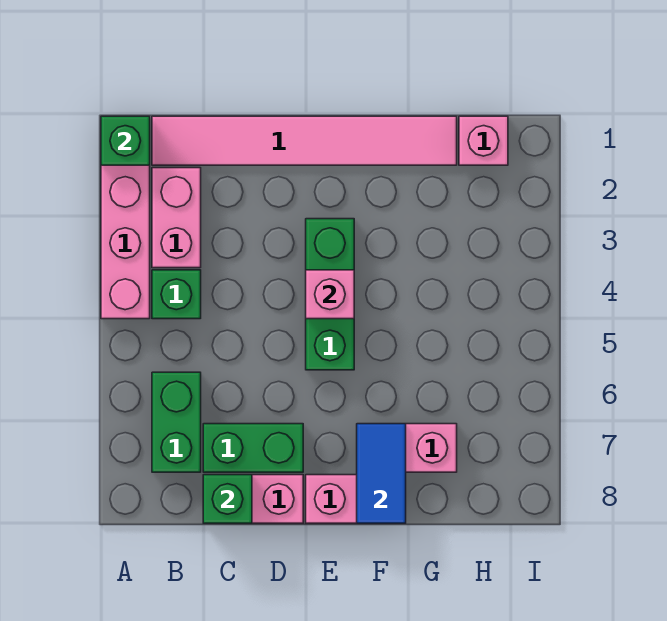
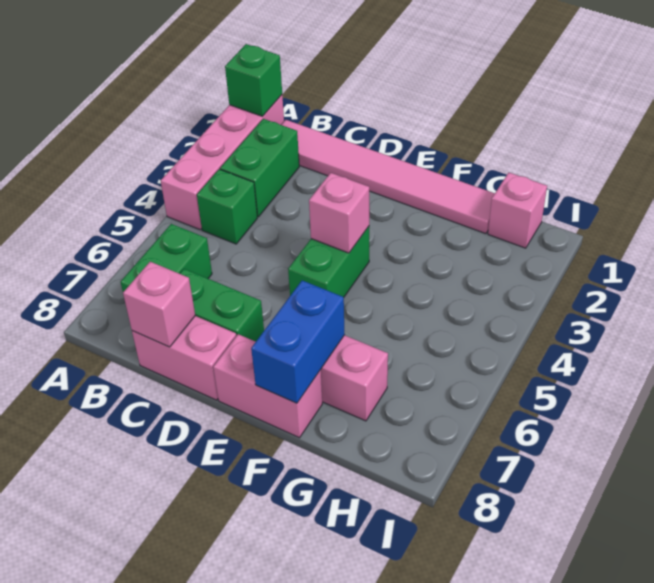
pink 1x2 brick [152,168,201,268] -> green 1x2 brick [220,119,299,217]
green 1x1 brick [203,475,252,523] -> pink 1x1 brick [123,262,195,347]
green 1x3 brick [306,219,354,370] -> green 1x2 brick [288,227,369,297]
blue 1x2 tile [357,424,406,523] -> blue 1x2 brick [251,280,345,403]

